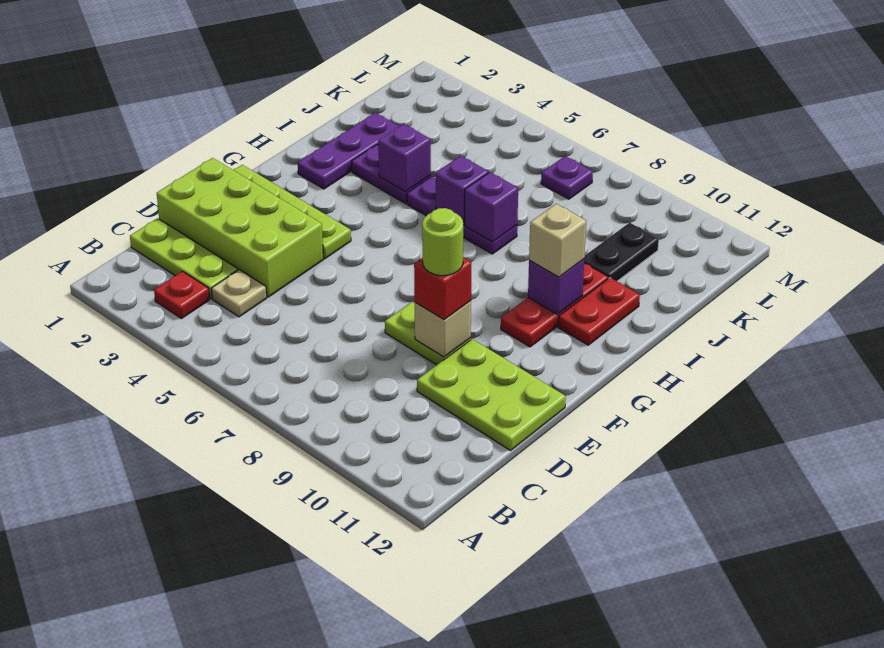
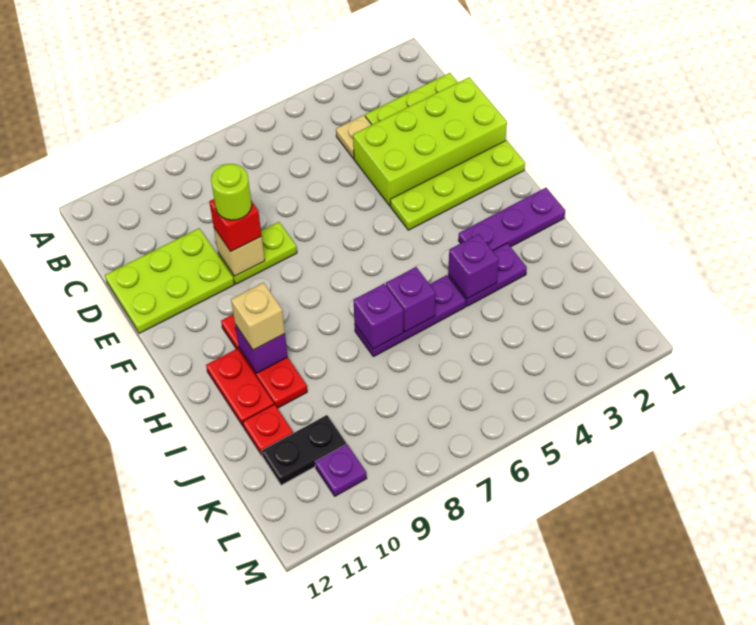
red 1x1 plate [154,271,210,319] -> red 1x1 plate moved to [243,404,293,456]
purple 1x3 plate [298,113,399,189] -> purple 1x3 plate turned to [458,188,565,251]
black 1x2 plate [584,223,659,281] -> black 1x2 plate turned to [262,415,346,485]
purple 1x1 plate [541,156,593,199] -> purple 1x1 plate moved to [315,444,367,496]

